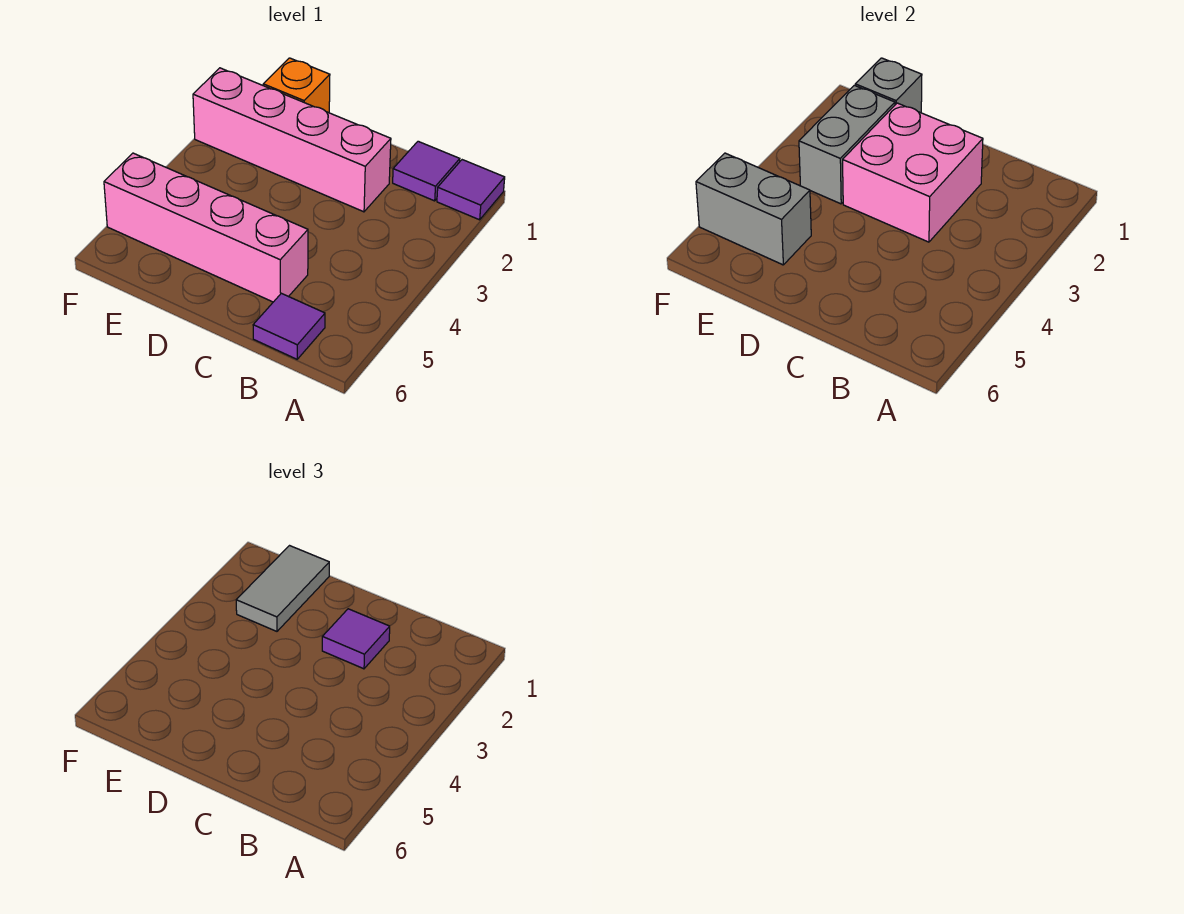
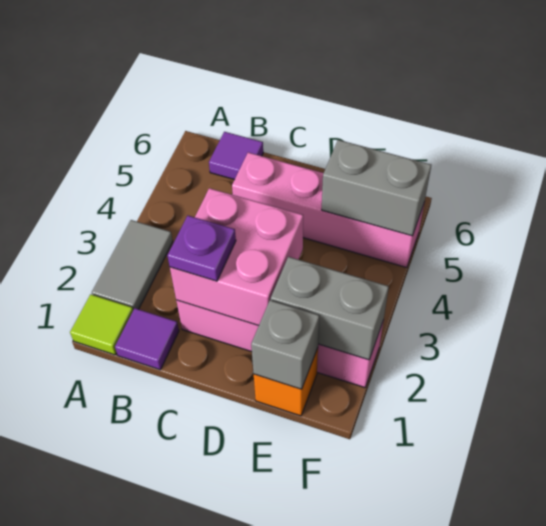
purple 1x1 tile [437,160,505,220] -> lime 1x1 tile [70,294,133,355]
purple 1x1 tile [322,609,390,669] -> purple 1x1 plate [167,216,236,281]
grey 1x2 tile [236,546,329,631] -> grey 1x2 tile moved to [92,220,173,310]
grey 1x2 brick [799,85,895,204] -> grey 1x2 brick turned to [271,257,389,360]

